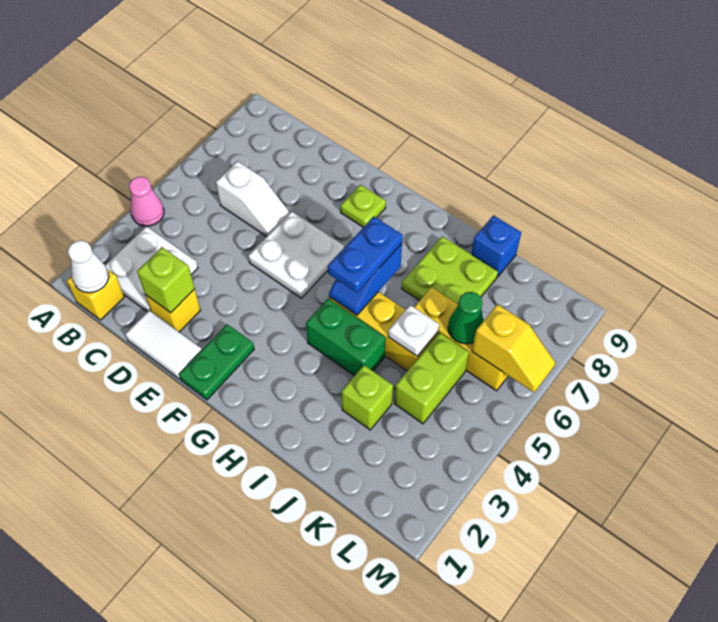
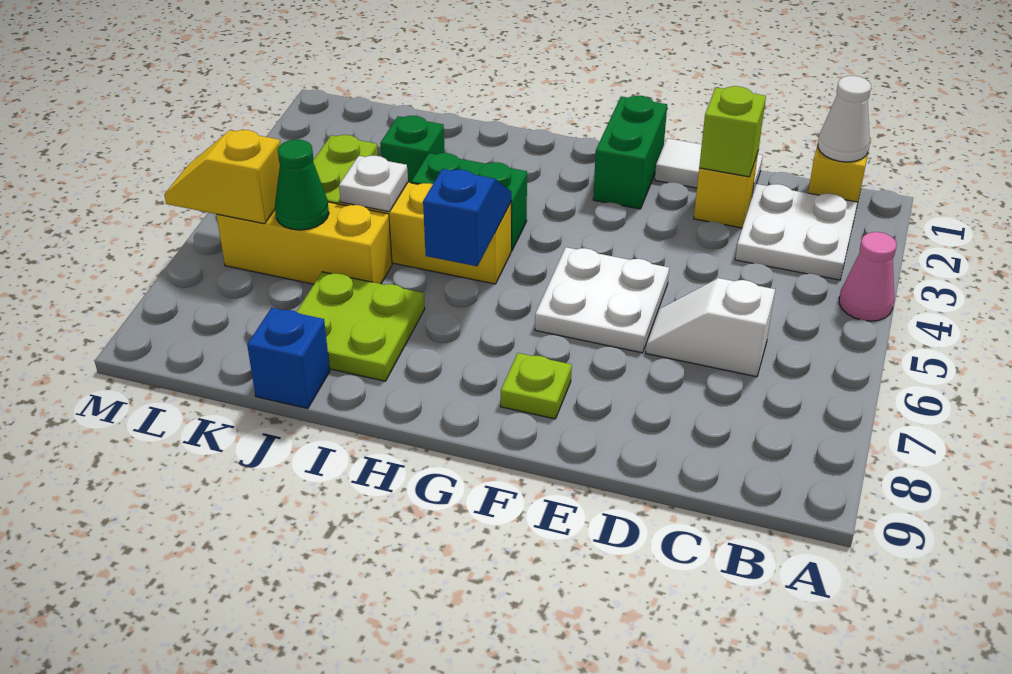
green 1x2 plate [179,324,254,400] -> green 1x2 brick [593,96,667,209]
blue 1x2 plate [328,217,403,293] -> none
lime 1x1 brick [341,365,393,430] -> green 1x1 brick [380,116,445,183]

